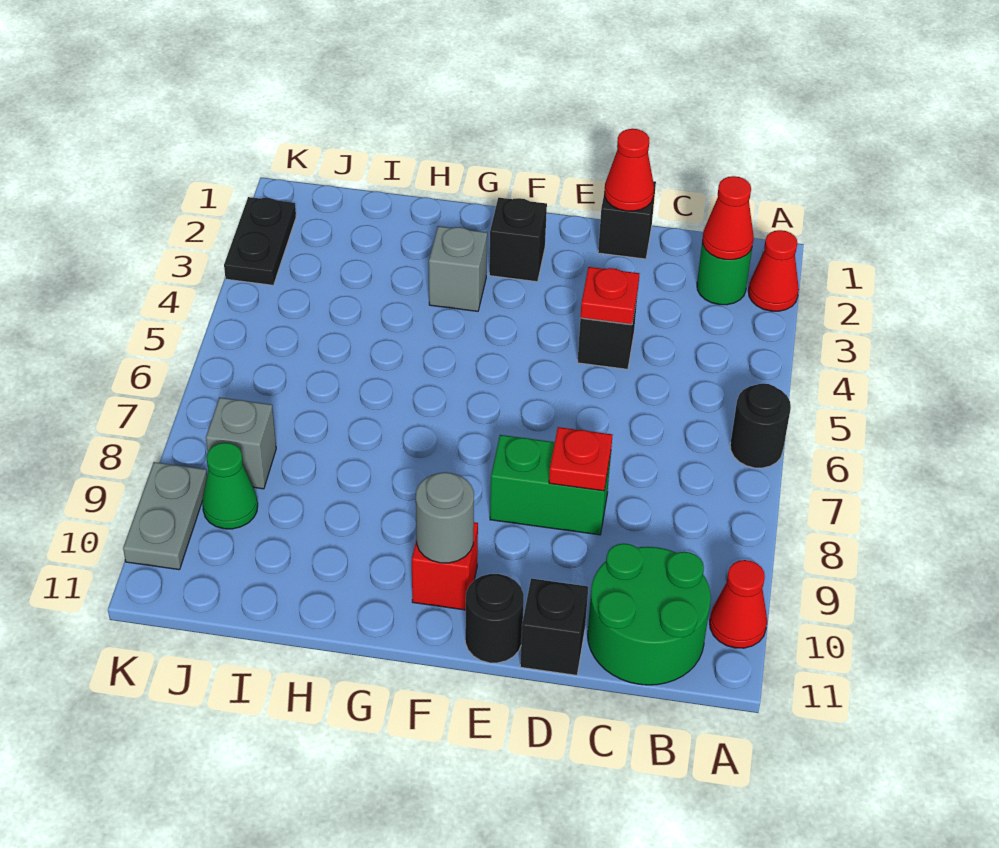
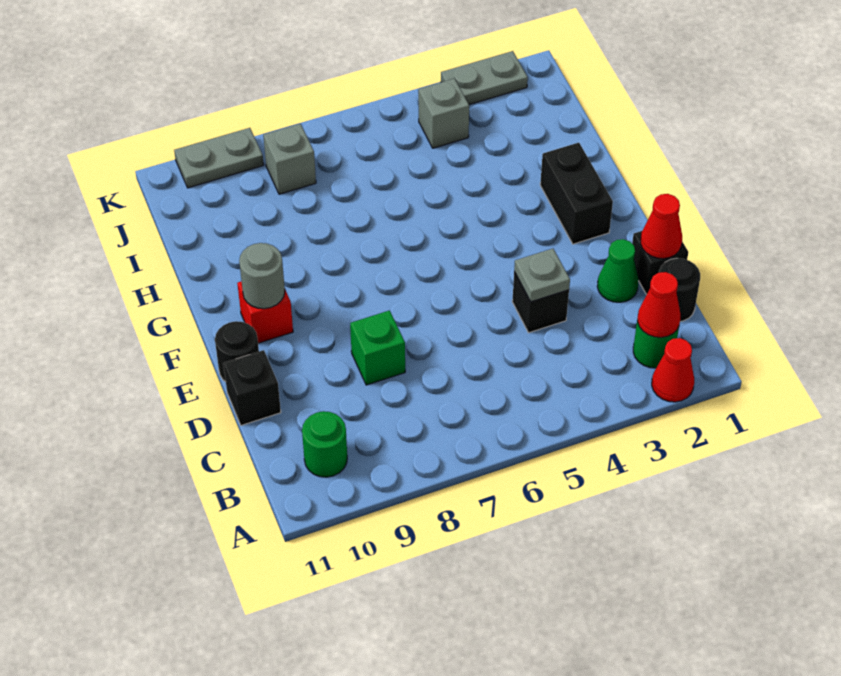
black 1x1 round brick [730,384,791,468] -> black 1x1 round brick moved to [659,258,700,322]
red 1x1 cone [710,560,767,648] -> none
green 2x2 round brick [588,544,711,685] -> green 1x1 round brick [302,411,347,477]
red 1x1 plate [580,267,639,324] -> grey 1x1 plate [514,249,570,302]
green 1x2 brick [490,435,611,535] -> green 1x1 brick [350,311,405,385]
red 1x1 plate [549,427,613,491] -> none
black 1x1 brick [489,198,547,282] -> black 1x2 brick [540,143,613,244]
grey 1x1 brick [429,226,487,311] -> grey 1x1 brick moved to [418,79,469,148]
green 1x1 cone [202,443,258,529] -> green 1x1 cone moved to [597,239,638,302]
black 1x2 plate [224,197,296,285] -> grey 1x2 plate [441,51,528,105]

